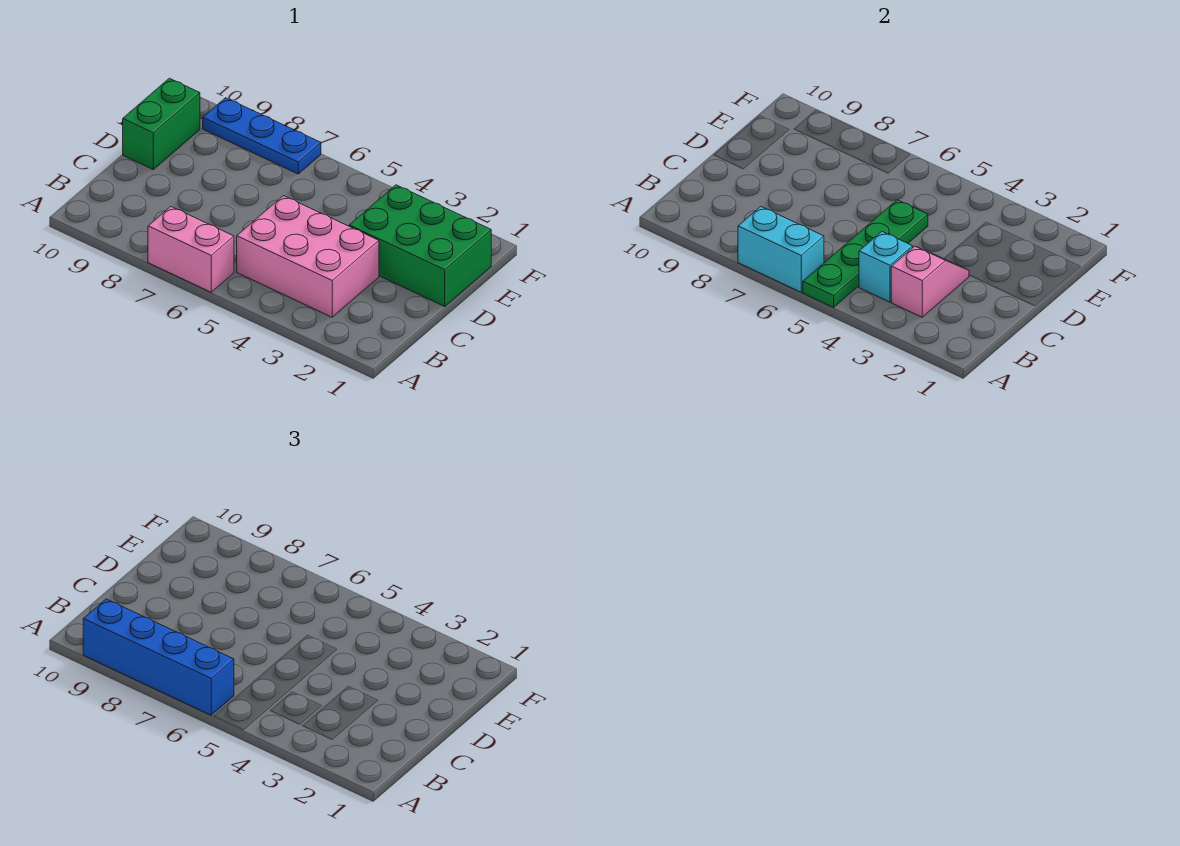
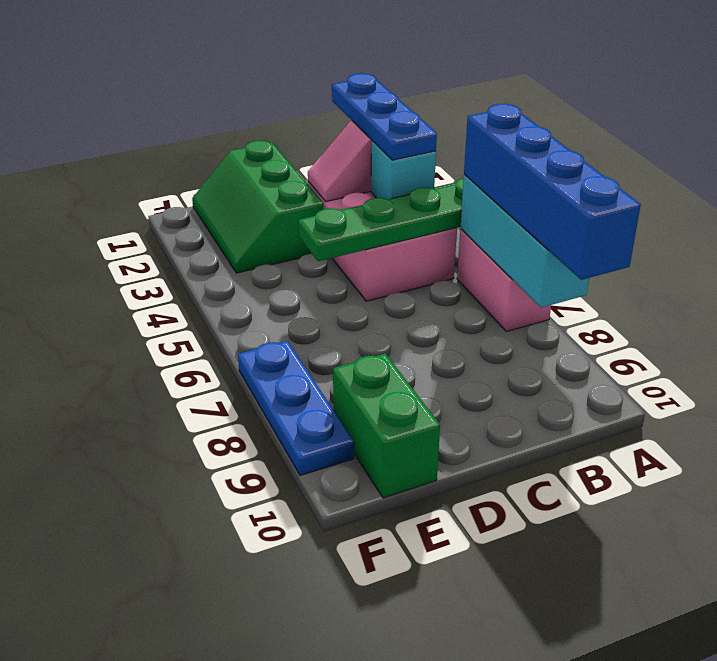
cyan 1x2 brick [738,207,824,292] -> cyan 1x3 brick [460,174,589,308]
none -> blue 1x3 plate [332,73,437,160]
green 2x3 brick [349,185,491,306] -> green 2x3 slope [192,141,324,273]
green 1x2 brick [123,78,200,169] -> green 1x2 brick turned to [333,354,440,498]

